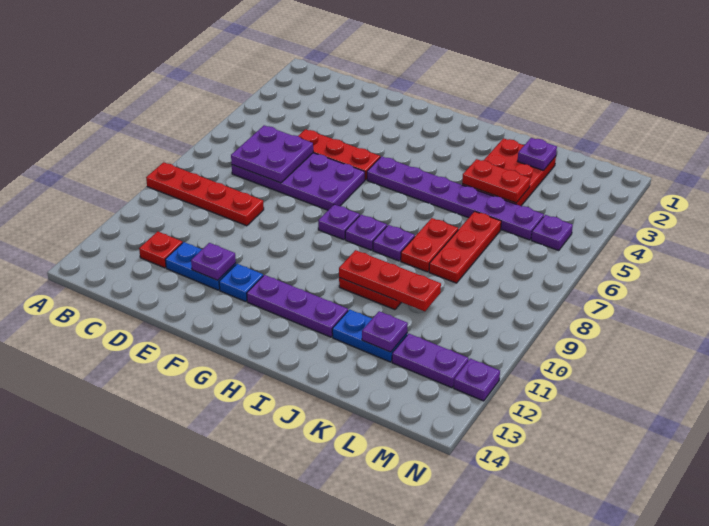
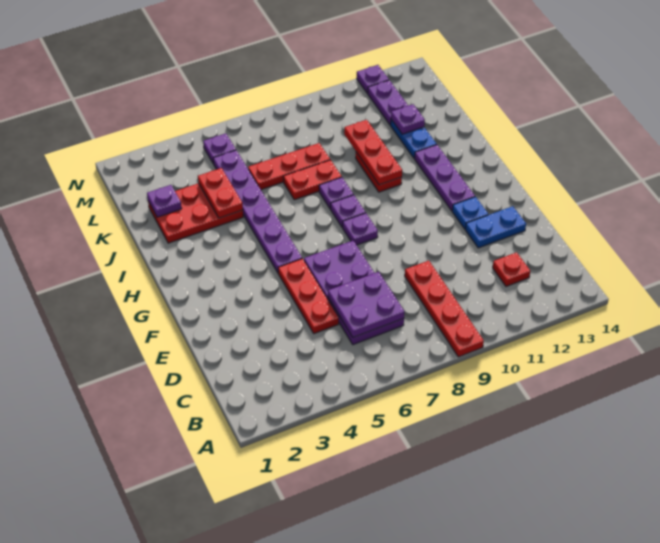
blue 1x2 plate [165,242,236,290] -> blue 1x2 plate turned to [465,206,526,248]
purple 1x1 plate [191,243,236,280] -> none

